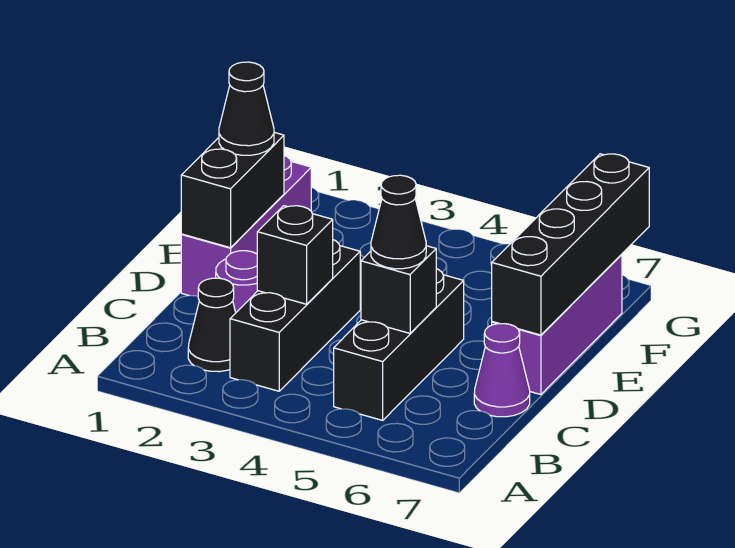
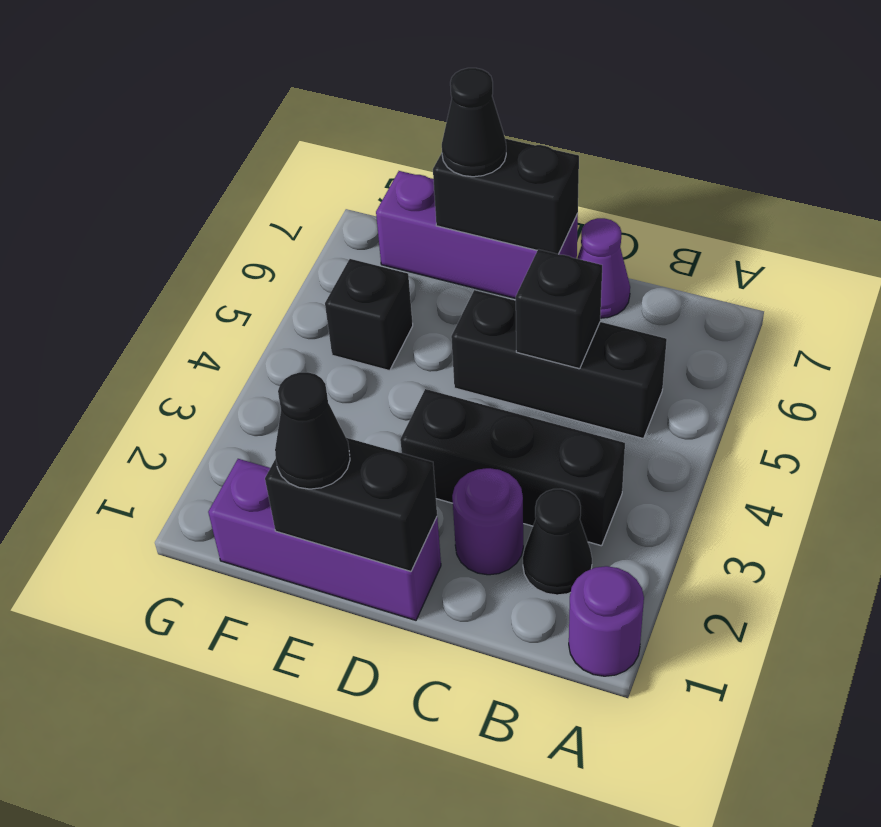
none -> purple 1x1 round brick [569,566,644,676]
black 1x1 brick [257,206,333,304] -> black 1x1 brick moved to [325,259,413,371]
black 1x1 cone [371,175,426,269] -> black 1x1 cone moved to [442,68,506,177]
black 1x4 brick [492,154,649,335] -> black 1x2 brick [433,139,579,254]

